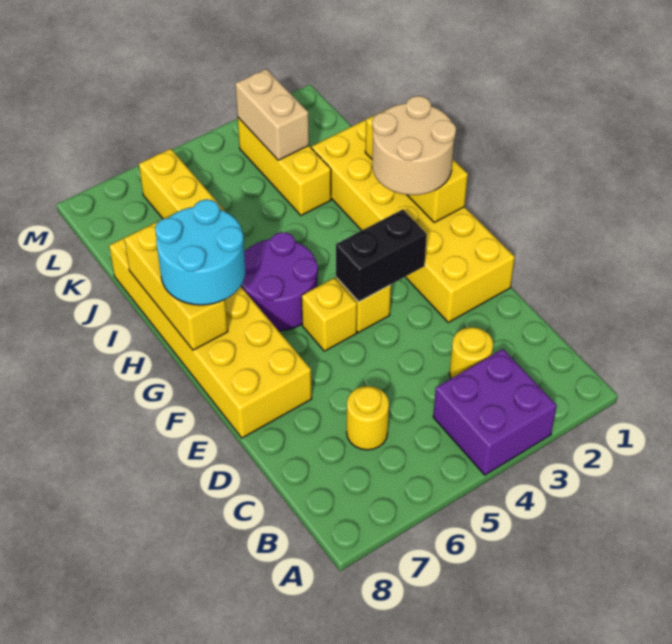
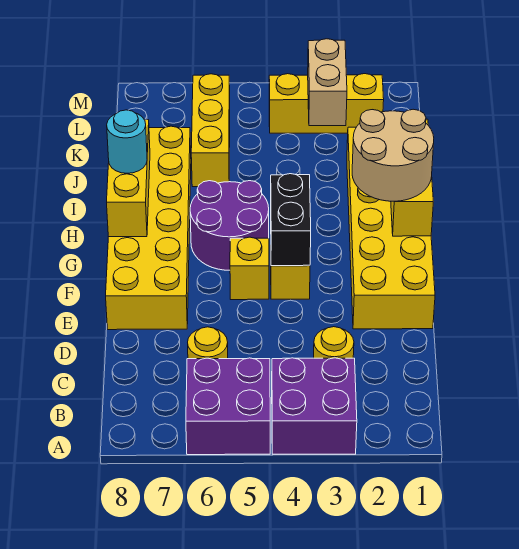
none -> purple 2x2 brick [186,358,270,455]
black 1x2 brick [336,209,427,302] -> black 1x2 brick turned to [271,174,311,266]
cyan 2x2 round brick [155,199,245,305] -> cyan 1x1 round brick [107,110,147,173]
yellow 1x3 brick [238,118,331,215] -> yellow 1x3 brick turned to [269,74,384,133]

